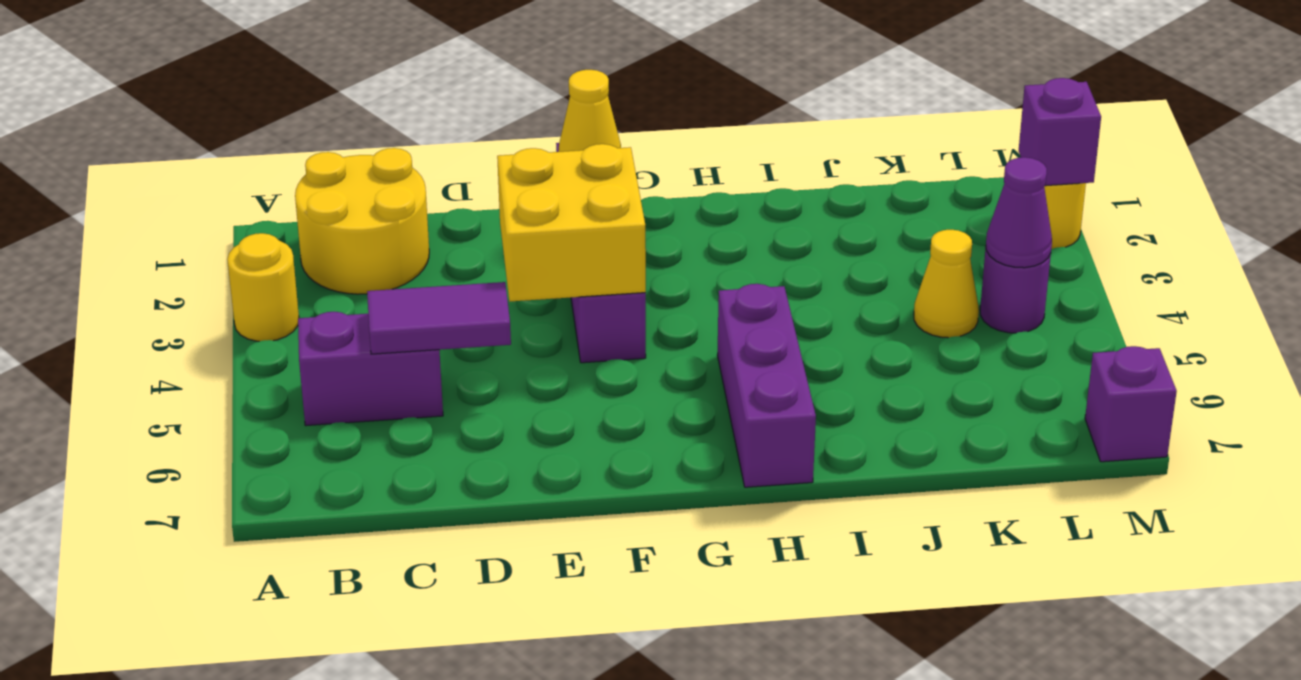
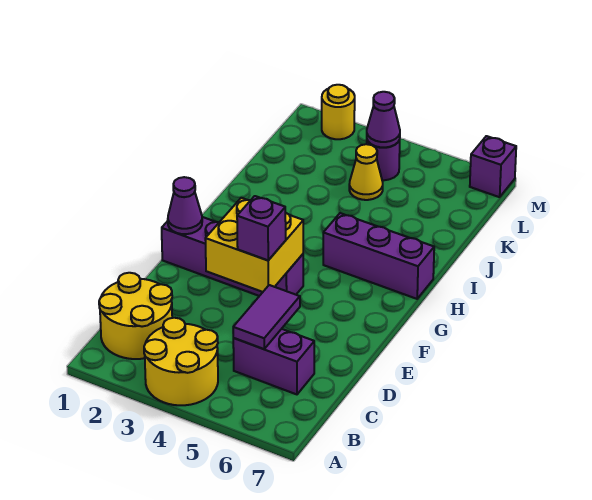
yellow 1x1 round brick [227,233,299,341] -> yellow 2x2 round brick [144,318,218,405]
purple 1x2 brick [298,312,443,426] -> purple 1x2 brick turned to [233,329,314,394]
yellow 1x1 cone [559,70,621,152] -> purple 1x1 cone [168,177,202,234]
purple 1x1 brick [1019,78,1101,186] -> purple 1x1 brick moved to [237,196,286,260]

